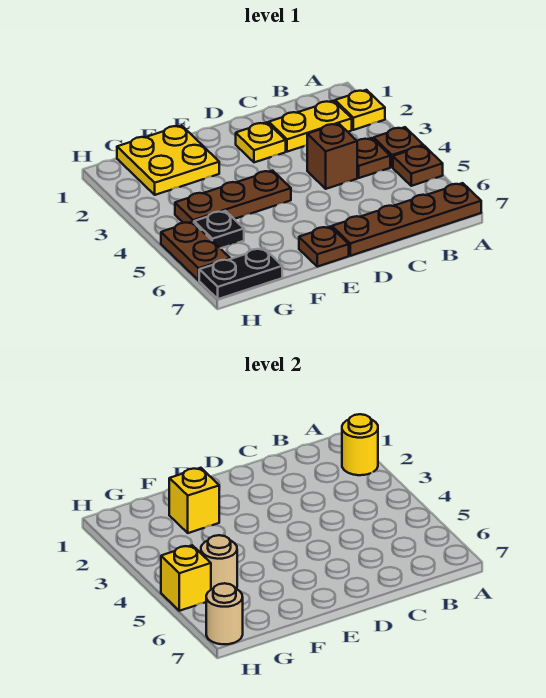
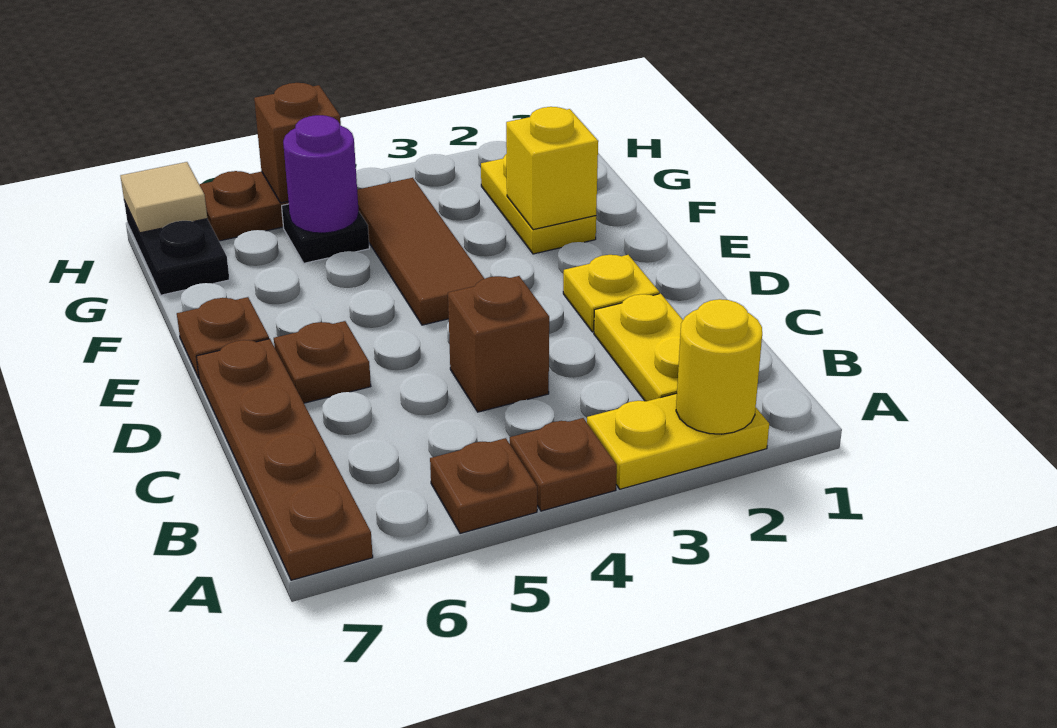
yellow 1x1 plate [335,90,385,130] -> yellow 1x2 plate [587,393,769,489]
brown 1x1 plate [357,138,390,178] -> brown 1x1 plate moved to [274,321,371,403]
brown 1x3 plate [175,171,291,223] -> brown 1x3 tile [357,178,484,325]
yellow 2x2 plate [117,125,219,195] -> yellow 1x2 plate [481,154,596,254]
tan 1x1 round brick [201,535,237,589] -> purple 1x1 round brick [283,115,359,233]
yellow 1x1 brick [161,545,211,611] -> brown 1x1 brick [254,83,341,203]
tan 1x1 round brick [206,583,243,644] -> tan 1x1 tile [120,162,207,233]

